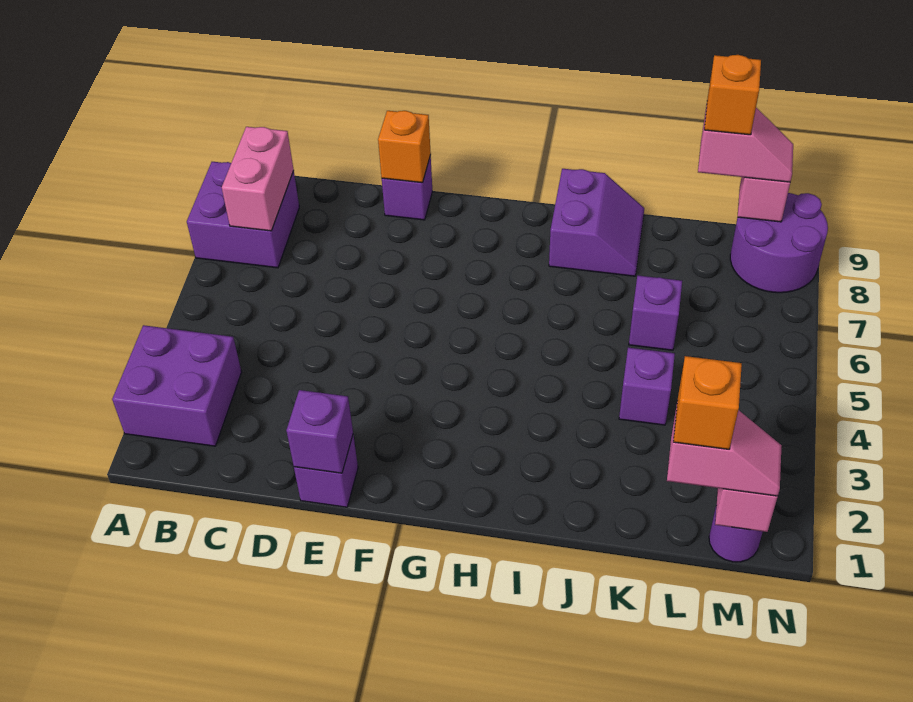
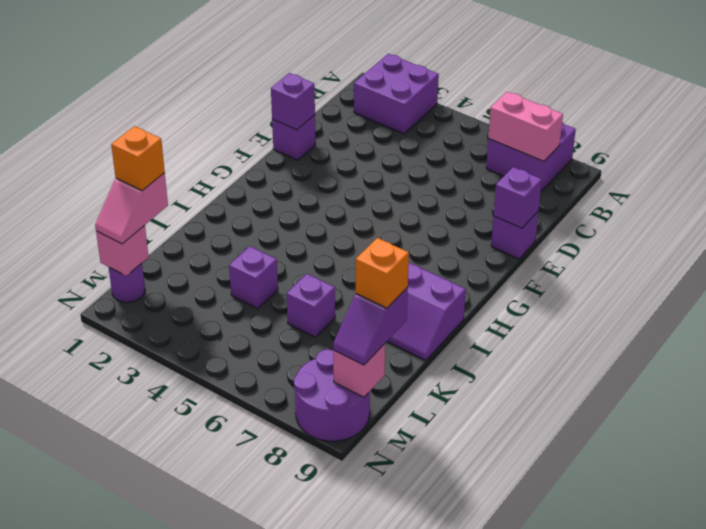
orange 1x1 brick [378,111,431,183] -> purple 1x1 brick [494,167,542,228]
pink 1x2 slope [698,105,793,182] -> purple 1x2 slope [333,287,408,365]

